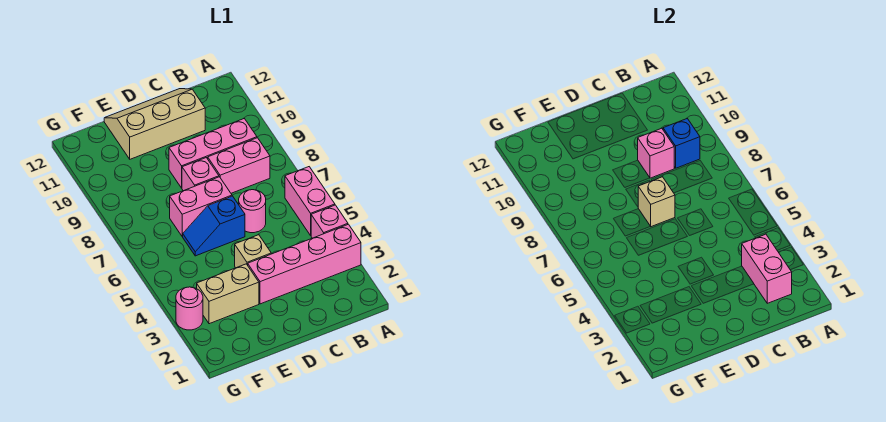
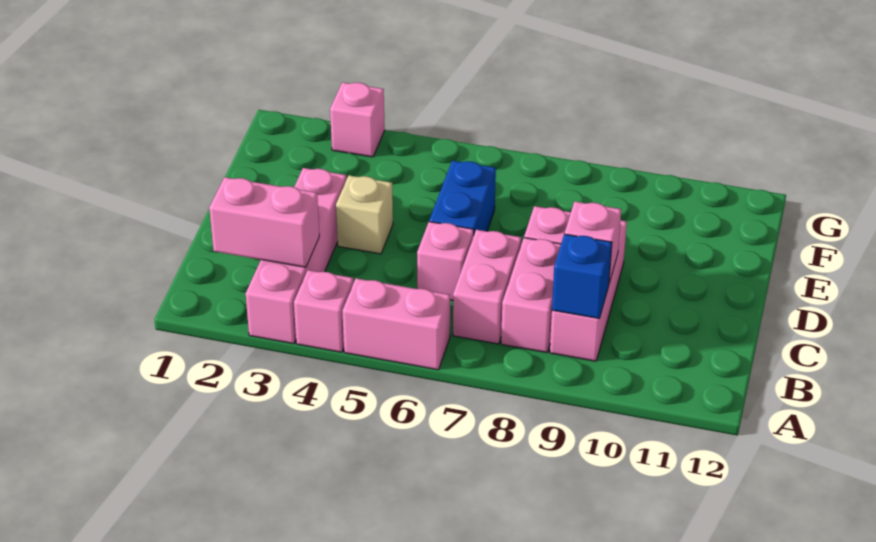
pink 1x1 round brick [239,190,266,233] -> pink 1x1 brick [417,222,474,300]
tan 2x3 slope [104,89,205,159] -> none
blue 1x2 slope [182,196,245,256] -> blue 1x2 brick [429,161,496,234]
pink 1x2 brick [170,177,232,236] -> pink 1x2 brick moved to [453,230,521,344]
tan 1x1 brick [638,177,675,227] -> none
tan 1x2 brick [197,264,259,324] -> none
pink 1x1 round brick [176,287,203,330] -> pink 1x1 brick [330,82,385,157]

